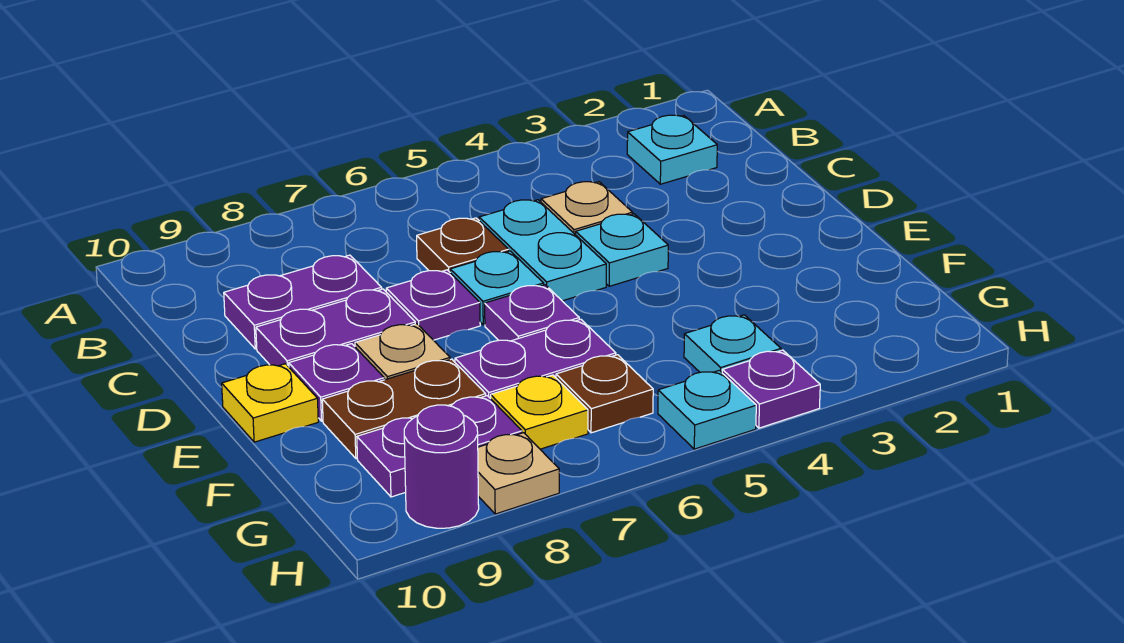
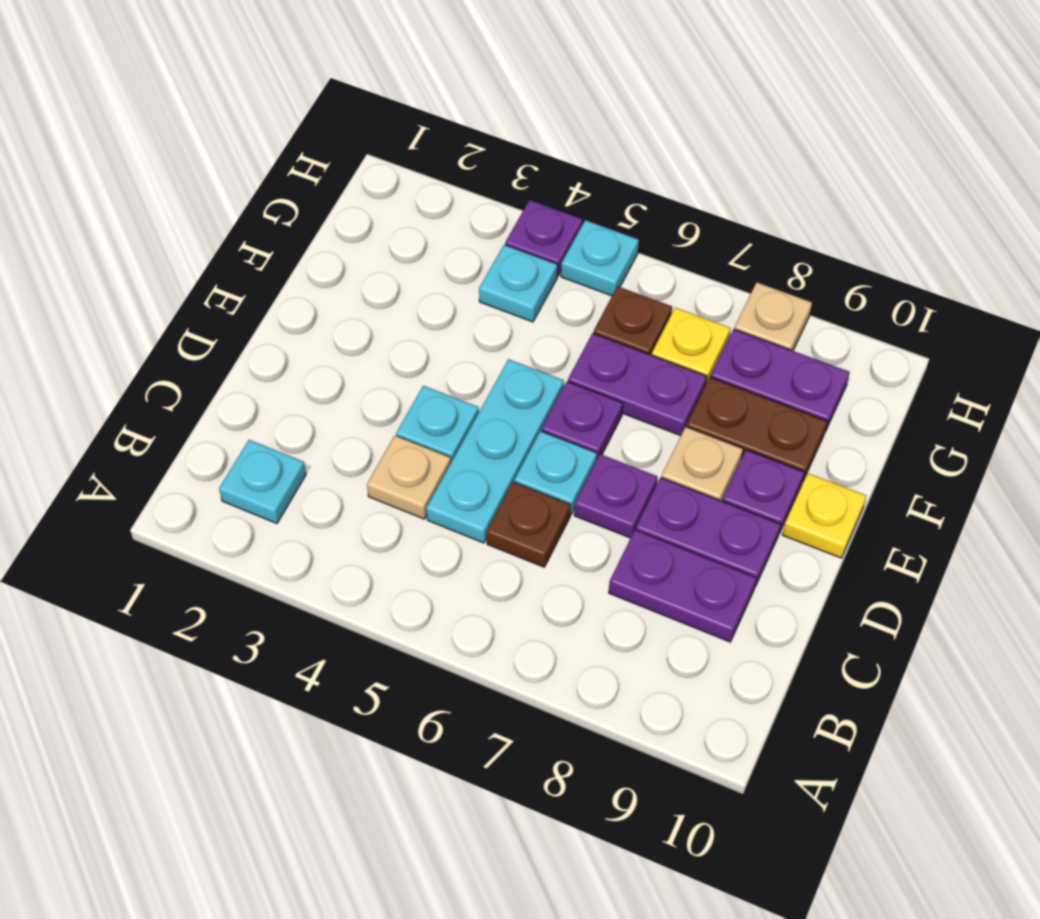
cyan 1x2 plate [479,200,606,301] -> cyan 1x3 plate [426,359,564,543]
purple 1x1 round brick [404,405,479,528] -> none

